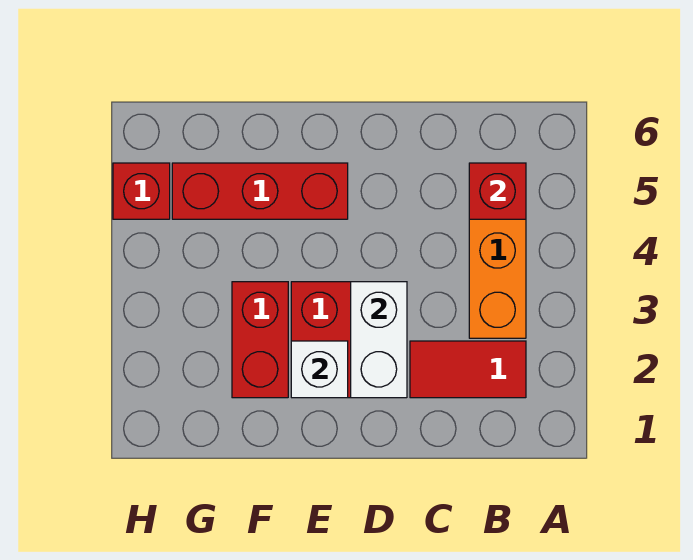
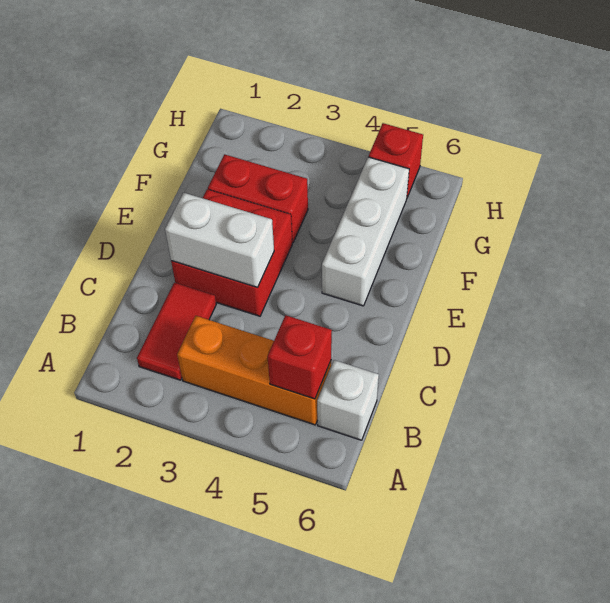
white 1x1 brick [291,341,348,398] -> white 1x1 brick moved to [317,360,379,440]
red 1x3 brick [172,163,348,219] -> white 1x3 brick [322,157,409,306]

